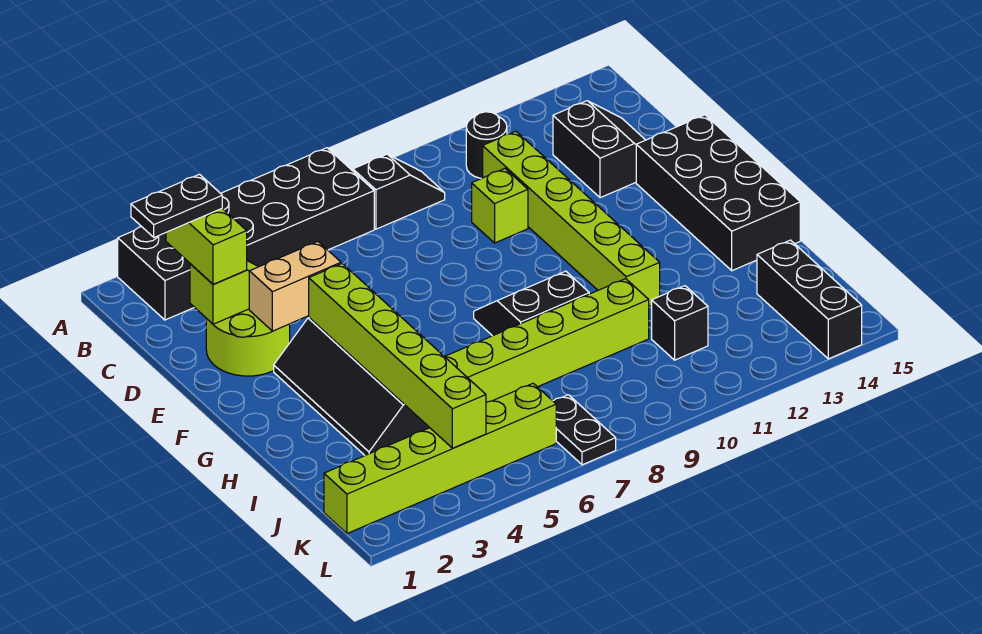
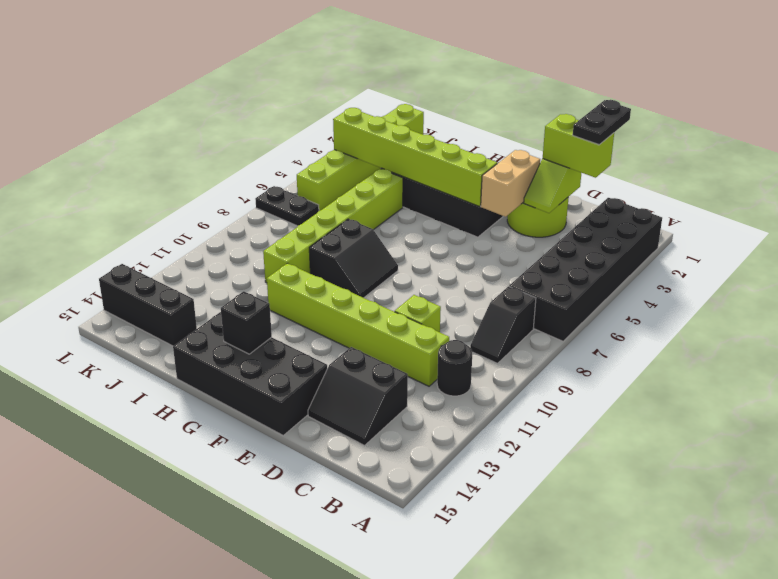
black 1x1 brick [652,286,708,360] -> black 1x1 brick moved to [221,291,272,354]

